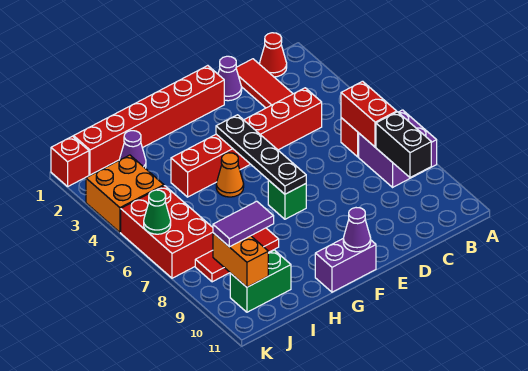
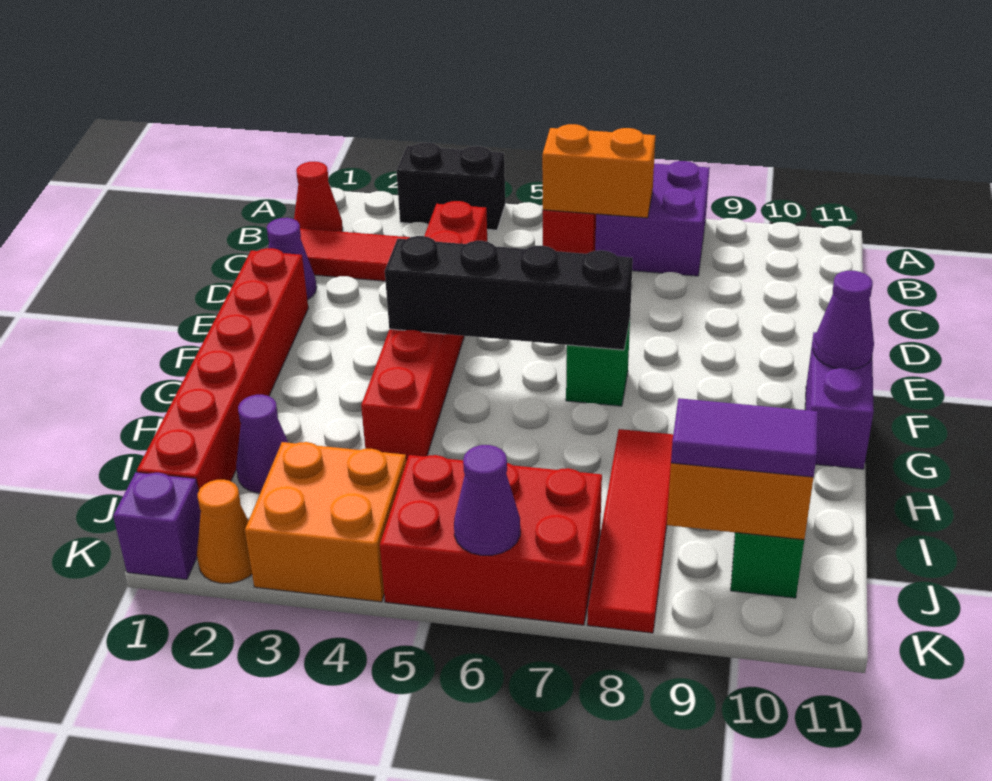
red 1x2 brick [341,81,397,147] -> orange 1x2 brick [542,124,655,218]
black 1x2 brick [376,112,431,177] -> black 1x2 brick moved to [396,143,505,230]
black 1x4 plate [216,115,306,194] -> black 1x4 brick [385,236,633,350]
orange 1x1 cone [216,153,244,197] -> orange 1x1 cone moved to [197,480,252,583]
red 1x3 tile [195,228,279,282] -> red 1x4 tile [587,429,673,633]
purple 1x2 tile [213,201,274,247] -> purple 1x2 tile turned to [671,398,818,477]
red 1x1 brick [51,136,89,186] -> purple 1x1 brick [113,472,201,579]
green 1x1 cone [144,190,171,234] -> purple 1x1 cone [454,445,520,555]

